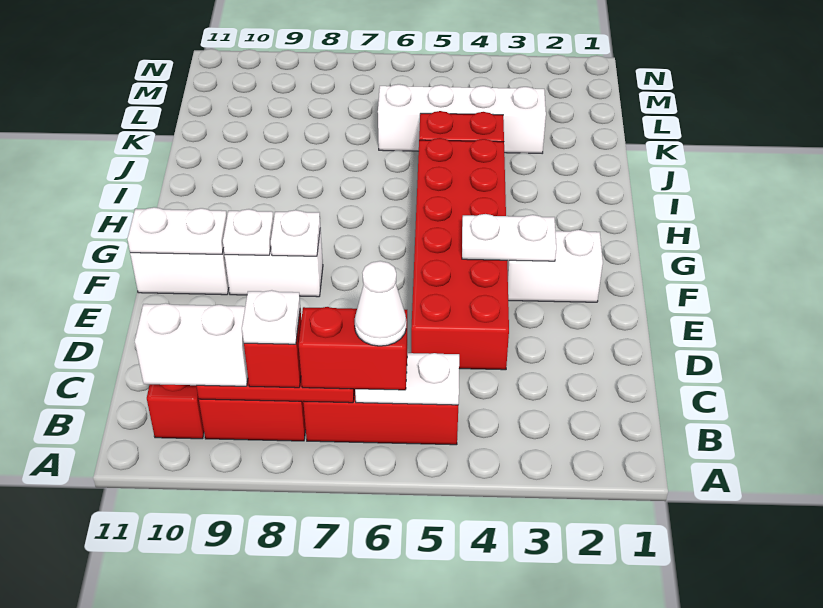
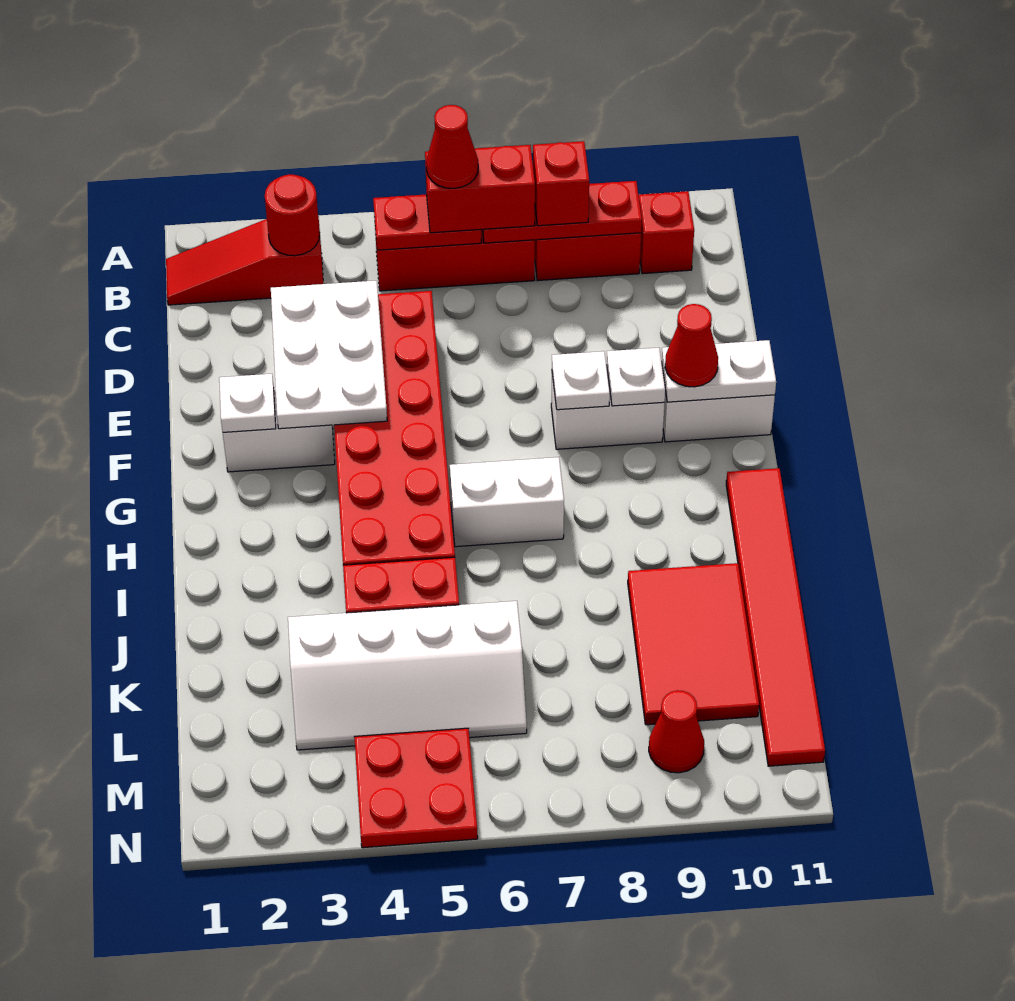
none -> red 1x3 slope [166,216,323,305]
none -> red 1x1 round brick [265,174,320,256]
white 1x2 plate [355,353,459,405] -> red 1x2 plate [373,194,481,250]
white 1x1 cone [355,261,406,346] -> red 1x1 cone [426,105,478,188]
white 1x1 plate [242,290,300,344] -> white 1x1 plate moved to [219,374,276,432]
white 1x2 brick [135,303,248,386] -> white 1x2 brick moved to [450,457,564,547]
white 1x2 plate [462,214,556,261] -> white 2x3 plate [271,281,387,429]
none -> red 1x1 cone [665,304,718,387]
none -> red 1x6 tile [726,468,825,766]
none -> red 2x3 tile [628,563,759,725]
none -> red 2x2 plate [354,728,478,848]
none -> red 1x1 cone [649,690,704,773]

